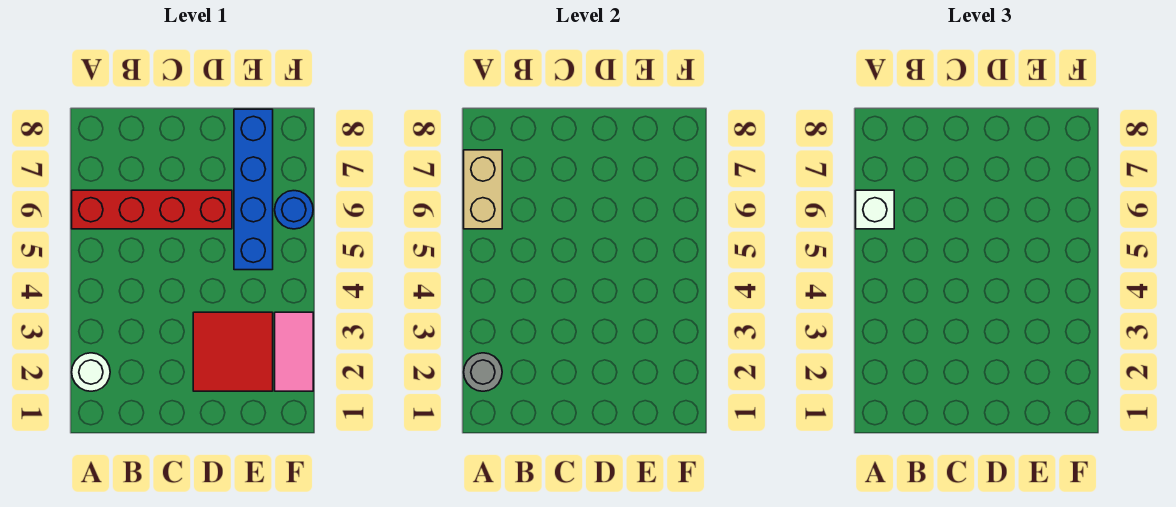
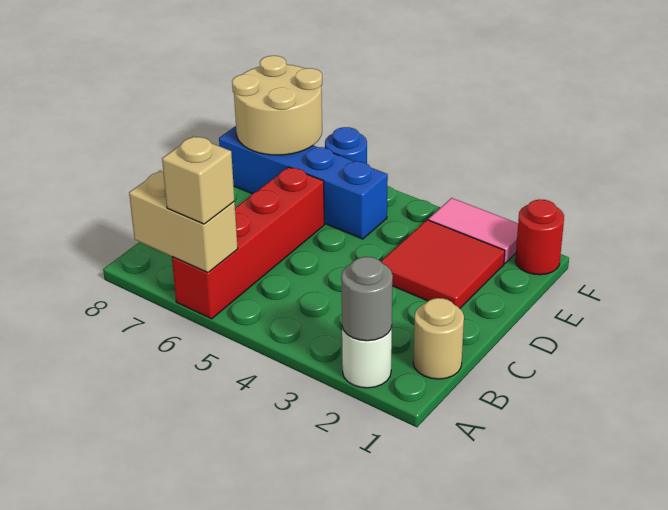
white 1x1 brick [856,190,894,229] -> tan 1x1 brick [162,136,235,224]
none -> tan 1x1 round brick [413,298,464,379]
none -> tan 2x2 round brick [232,56,322,155]
none -> red 1x1 round brick [515,199,564,275]

